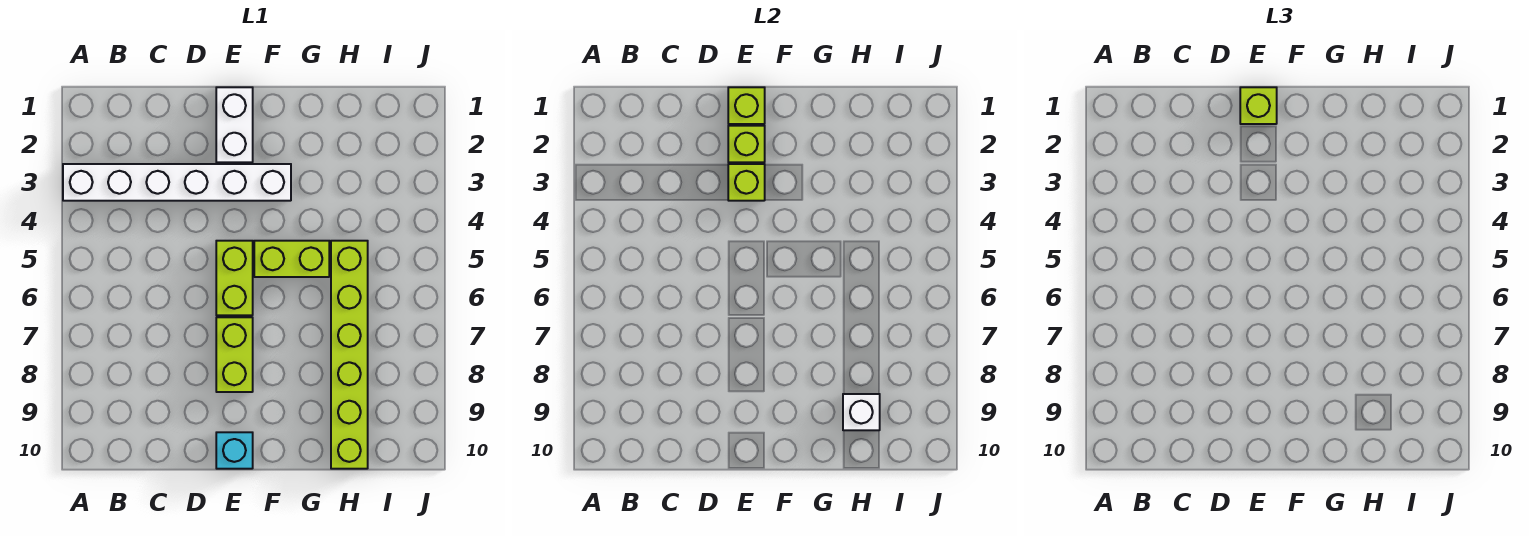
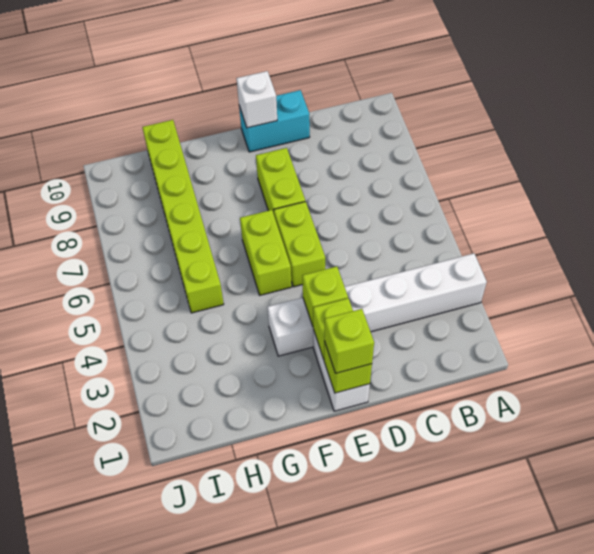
cyan 1x1 brick [216,432,253,469] -> cyan 1x2 brick [239,90,310,152]
lime 1x2 brick [254,241,329,277] -> lime 1x2 brick turned to [240,210,292,295]
white 1x1 brick [843,394,880,430] -> white 1x1 brick moved to [236,71,277,128]

